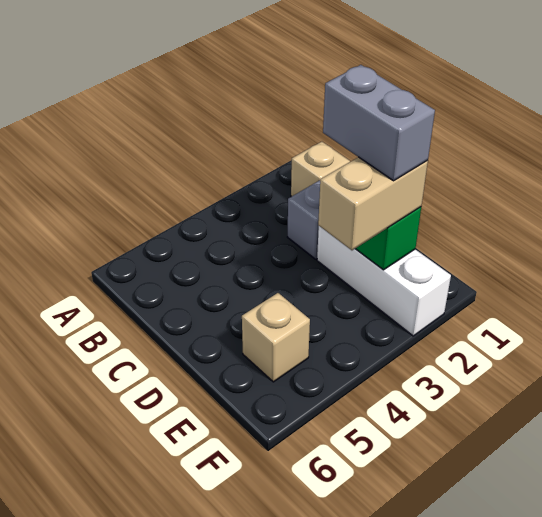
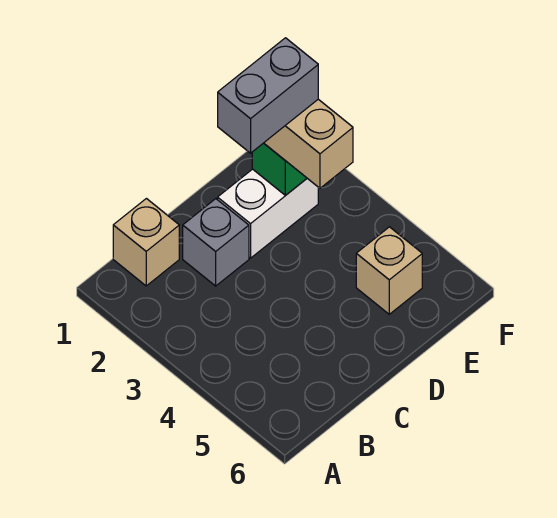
white 1x3 brick [317,226,451,336] -> white 1x2 brick [218,169,318,258]

